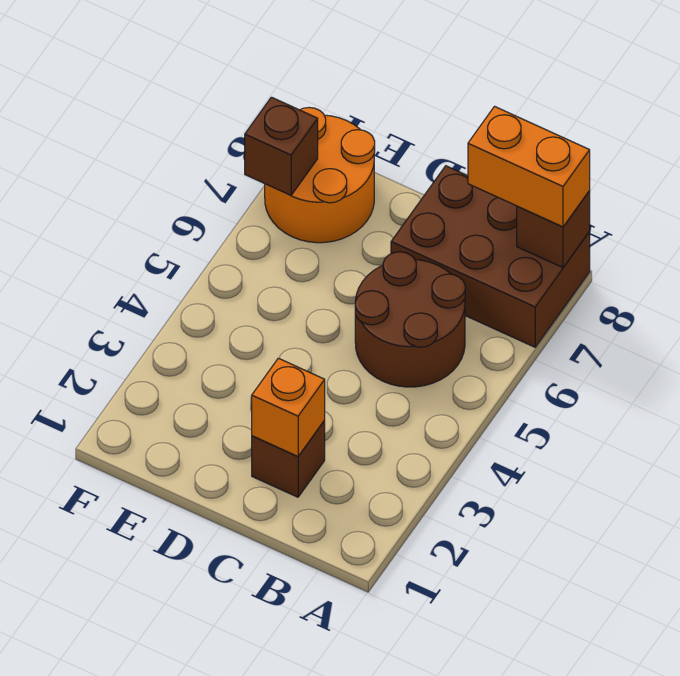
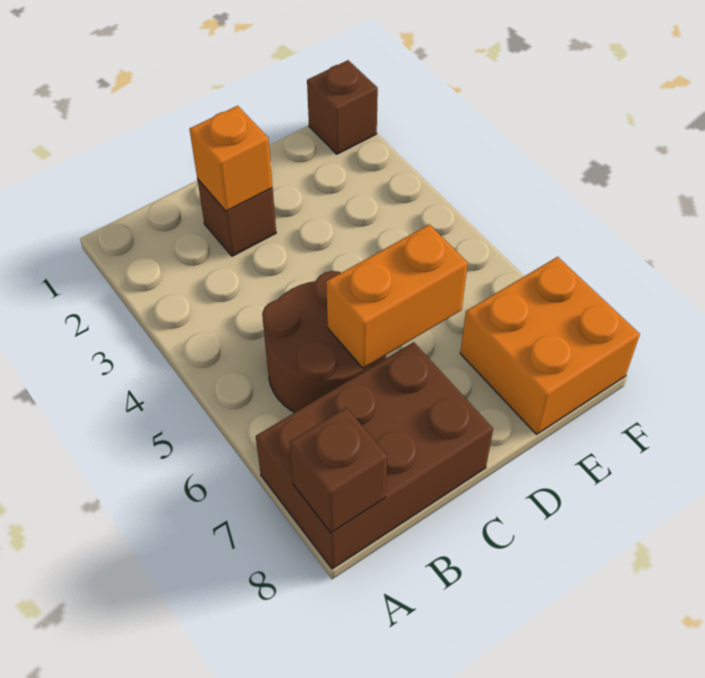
orange 1x2 brick [468,106,590,227] -> orange 1x2 brick moved to [326,224,468,368]
orange 2x2 round brick [265,108,375,243] -> orange 2x2 brick [460,257,640,434]
brown 1x1 brick [245,97,318,195] -> brown 1x1 brick moved to [307,60,378,154]

